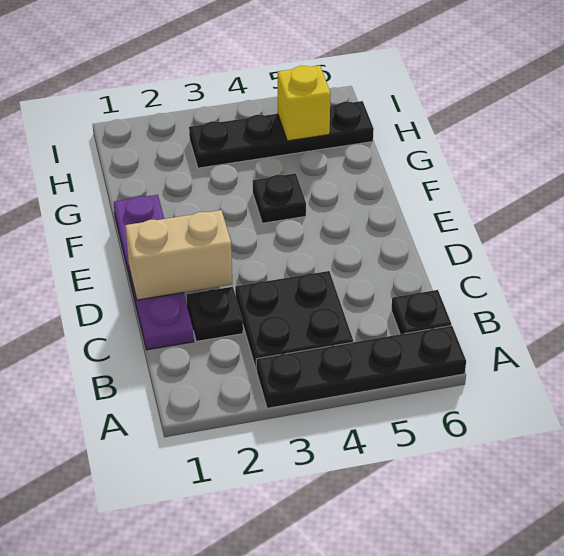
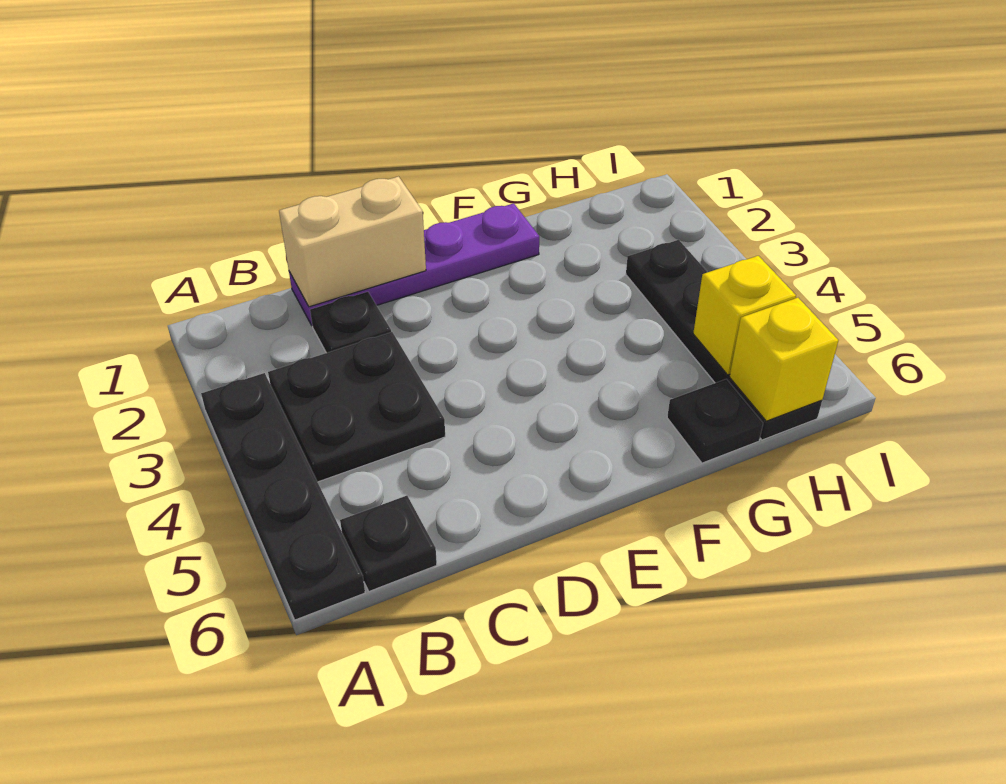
tan 1x2 brick [125,210,232,300] -> tan 1x2 brick turned to [279,177,426,307]
black 1x1 plate [253,173,306,223] -> black 1x1 plate moved to [667,379,763,463]
none -> yellow 1x1 brick [730,298,838,421]

